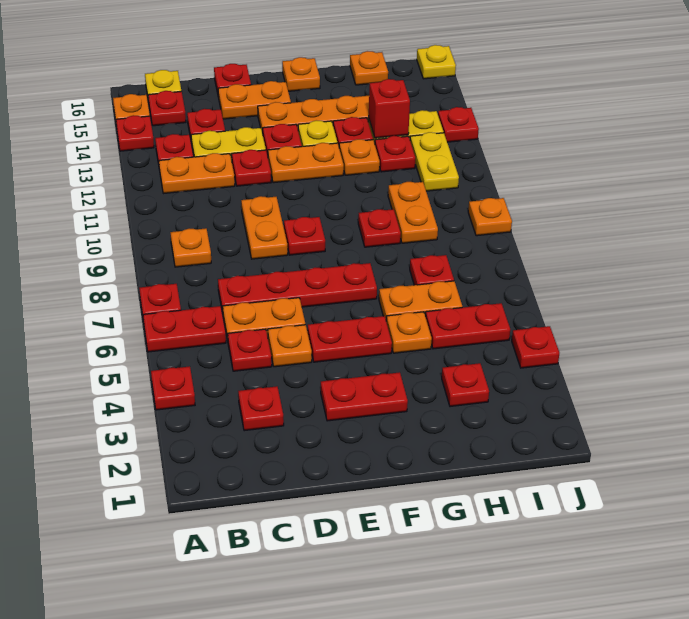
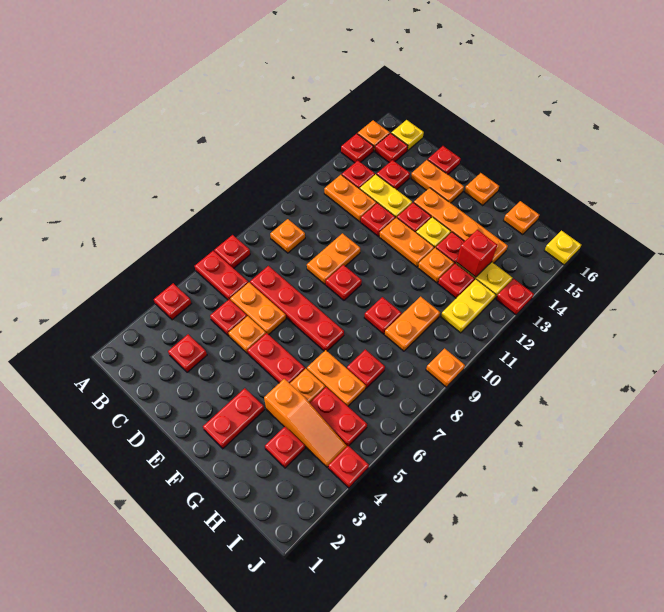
red 1x2 plate [321,372,408,421] -> red 1x2 plate turned to [203,388,264,449]
none -> orange 1x3 slope [264,379,347,467]

